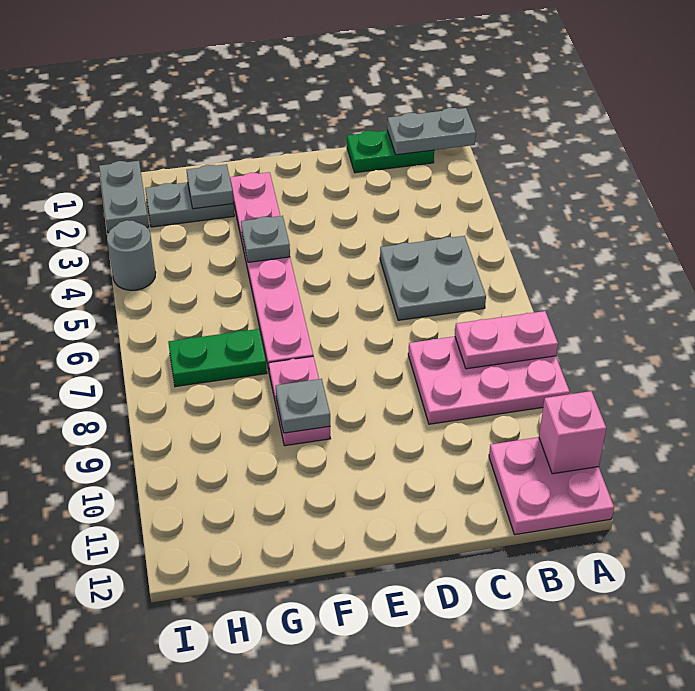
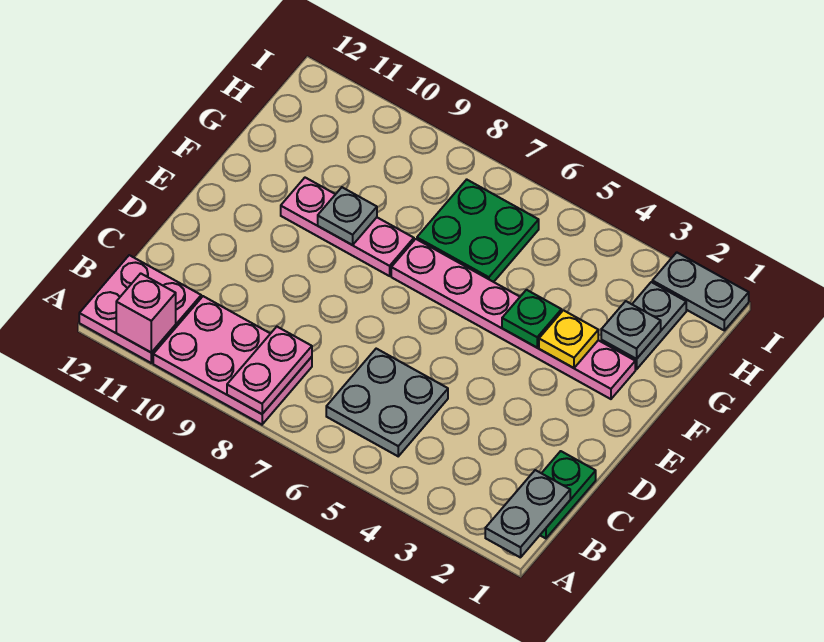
pink 2x3 plate [408,337,570,424] -> pink 2x3 plate turned to [153,296,312,424]
none -> yellow 1x1 plate [539,310,598,368]
grey 1x1 plate [241,216,290,262] -> green 1x1 plate [502,290,561,347]
pink 1x2 plate [269,356,331,446] -> pink 1x3 plate [281,178,414,276]
green 1x2 plate [168,329,267,387] -> green 2x2 plate [417,180,539,282]
grey 1x1 round brick [107,220,156,290] -> none

